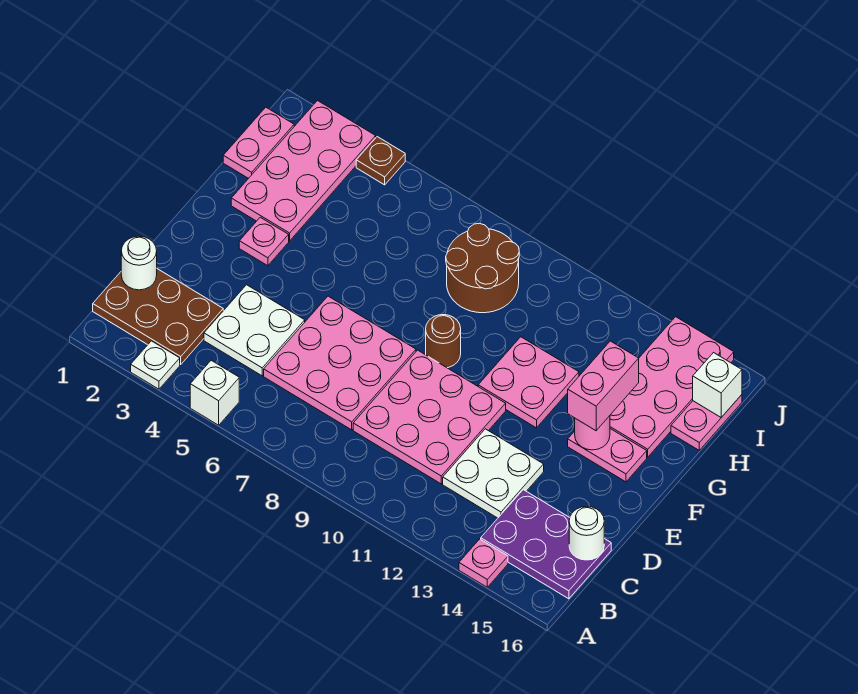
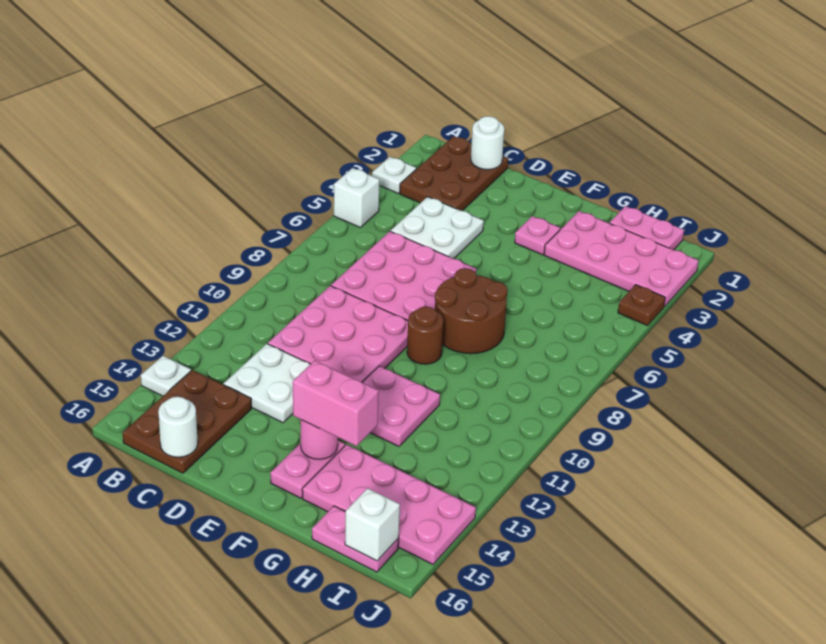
pink 1x1 plate [459,539,508,587] -> white 1x1 plate [141,356,191,396]
purple 2x3 plate [481,490,611,599] -> brown 2x3 plate [123,370,252,473]
brown 2x2 round brick [446,223,519,313] -> brown 2x2 round brick moved to [435,268,508,354]

